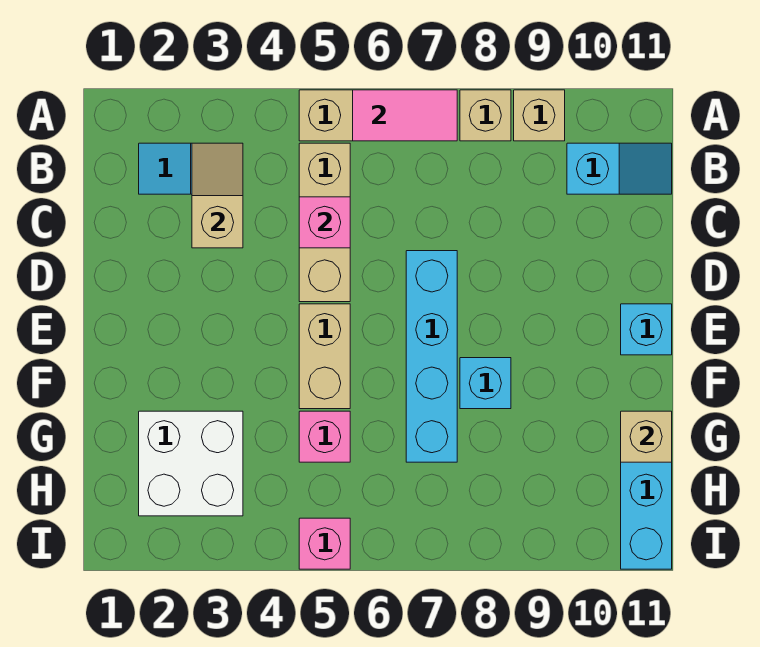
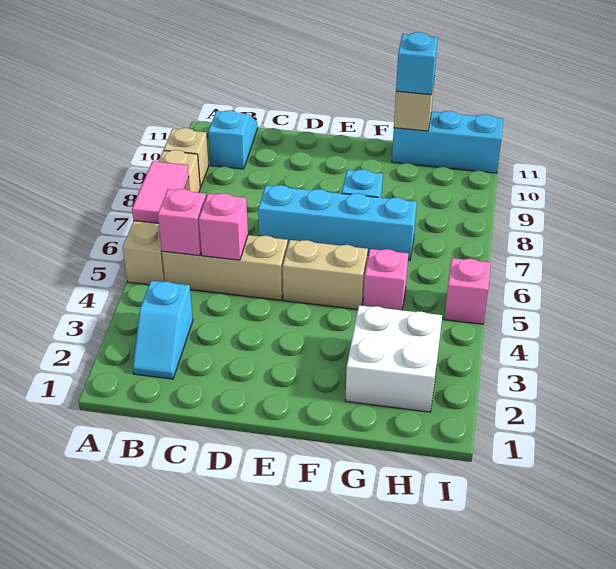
tan 1x2 slope [192,143,243,248] -> none
none -> pink 1x1 brick [158,189,206,256]
cyan 1x1 brick [621,304,672,355] -> cyan 1x1 brick moved to [396,32,438,95]

